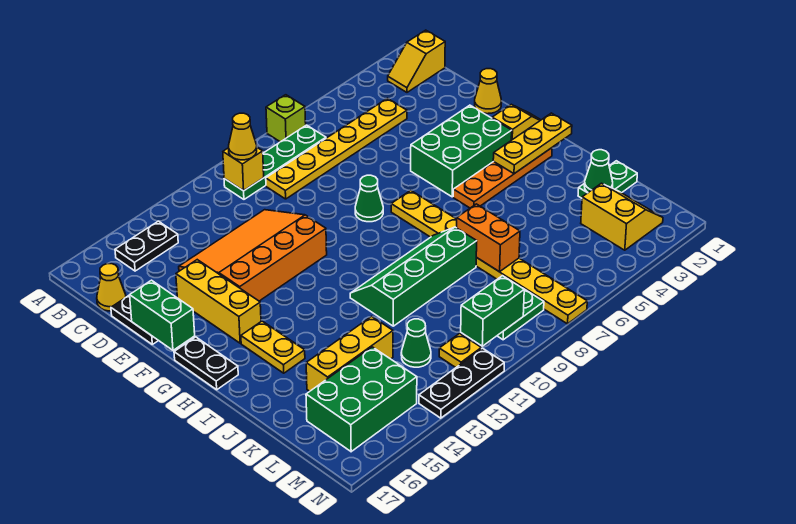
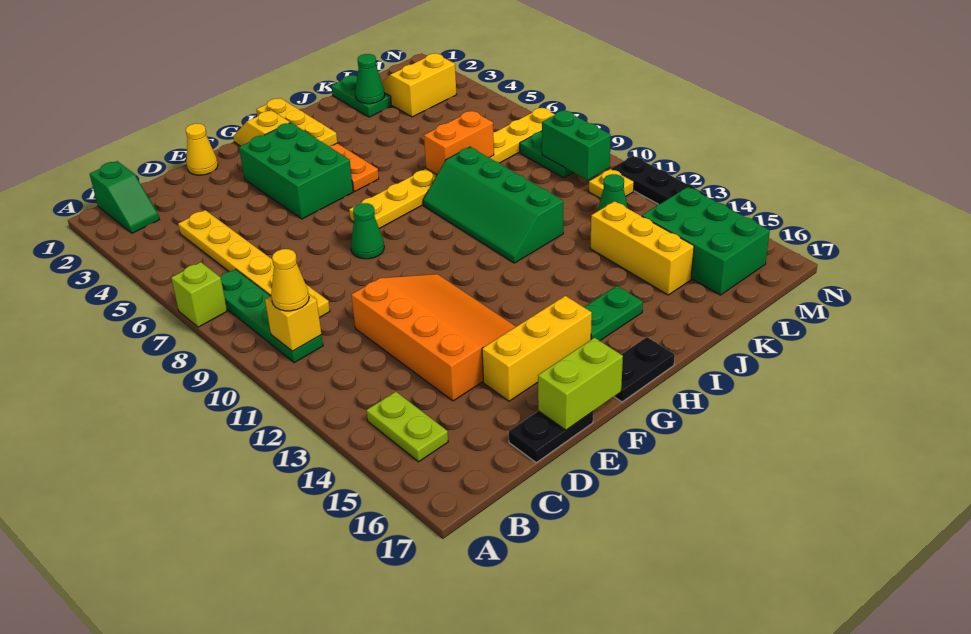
yellow 1x2 slope [388,30,445,92] -> green 1x2 slope [90,161,159,233]
black 1x2 plate [115,221,178,271] -> lime 1x2 plate [366,392,448,462]
yellow 1x1 cone [97,264,126,311] -> none
orange 3x4 slope [179,210,327,301] -> orange 3x4 slope turned to [351,274,516,401]
green 1x2 brick [130,280,195,350] -> lime 1x2 brick [538,338,623,430]
yellow 1x2 plate [241,321,305,373] -> green 1x2 plate [584,286,643,341]

